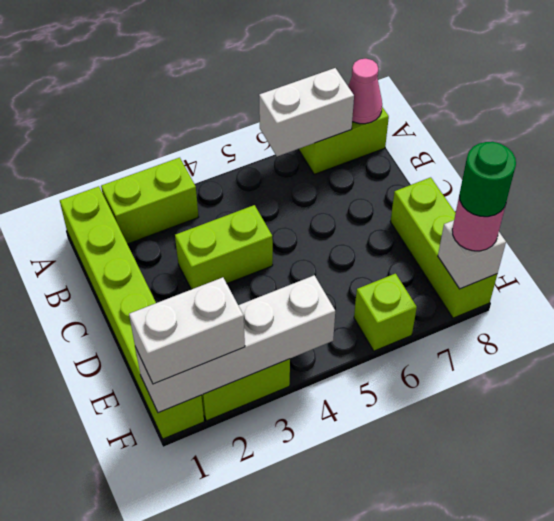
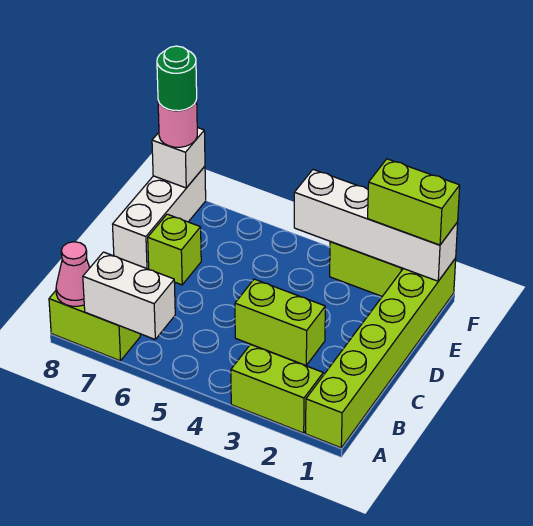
lime 1x3 brick [390,177,497,318] -> white 1x3 brick [113,166,206,269]
white 1x2 brick [129,277,245,384] -> lime 1x2 brick [368,159,460,245]
lime 1x1 brick [354,274,417,351] -> lime 1x1 brick moved to [148,214,201,285]

